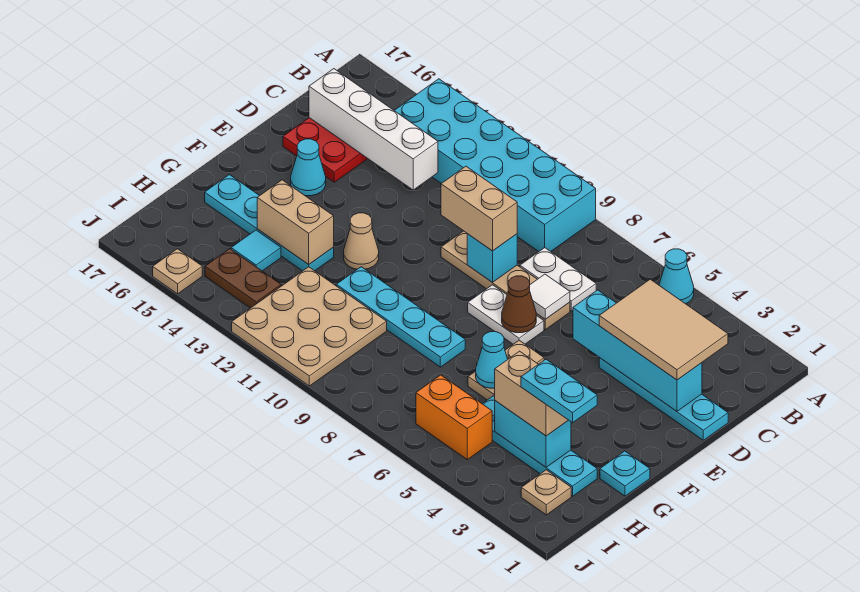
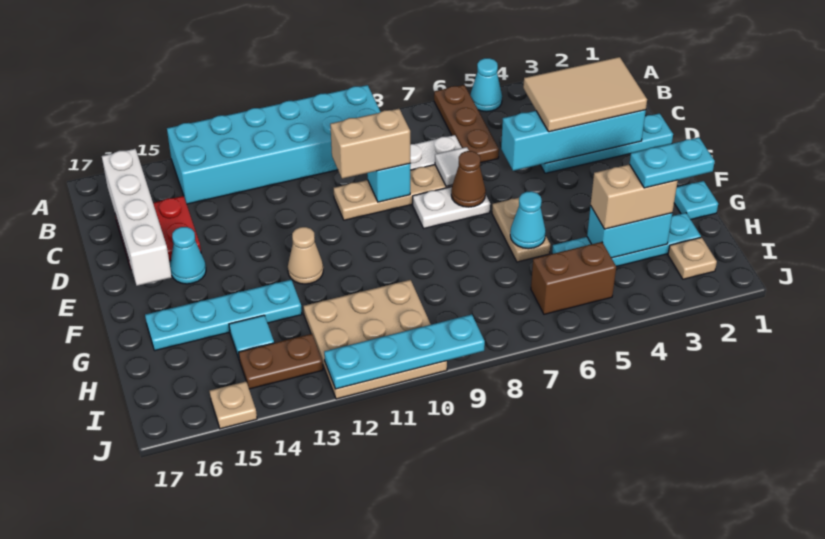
none -> brown 1x3 plate [434,85,499,163]
white 1x4 brick [309,69,438,190] -> white 1x4 brick turned to [102,149,172,286]
cyan 1x4 plate [336,267,465,367] -> cyan 1x4 plate moved to [324,314,485,389]
tan 1x2 brick [257,180,334,265] -> none
orange 1x2 brick [416,375,492,459] -> brown 1x2 brick [531,242,616,314]

